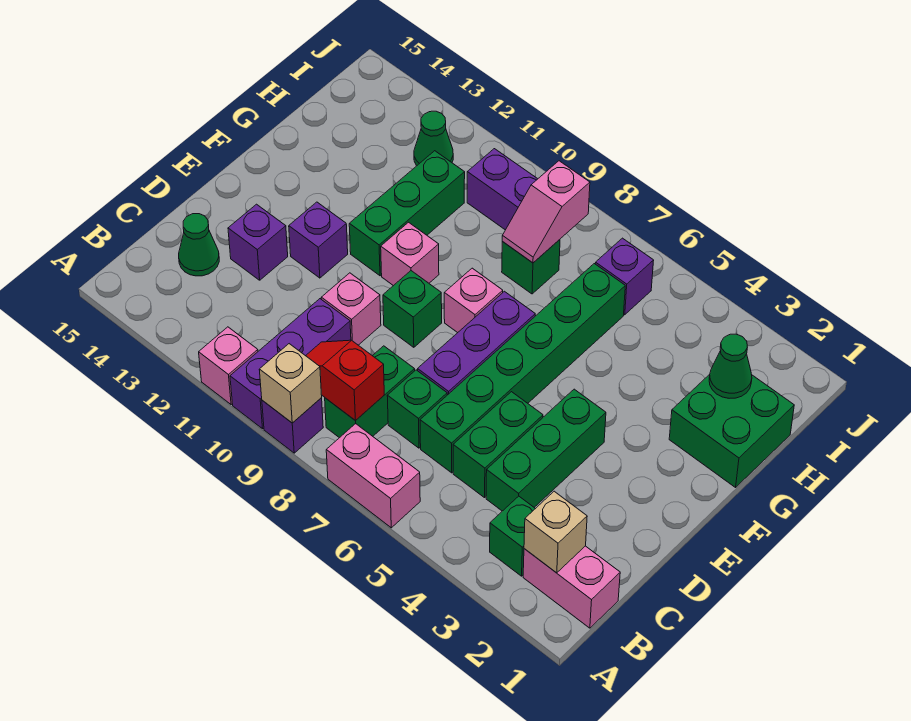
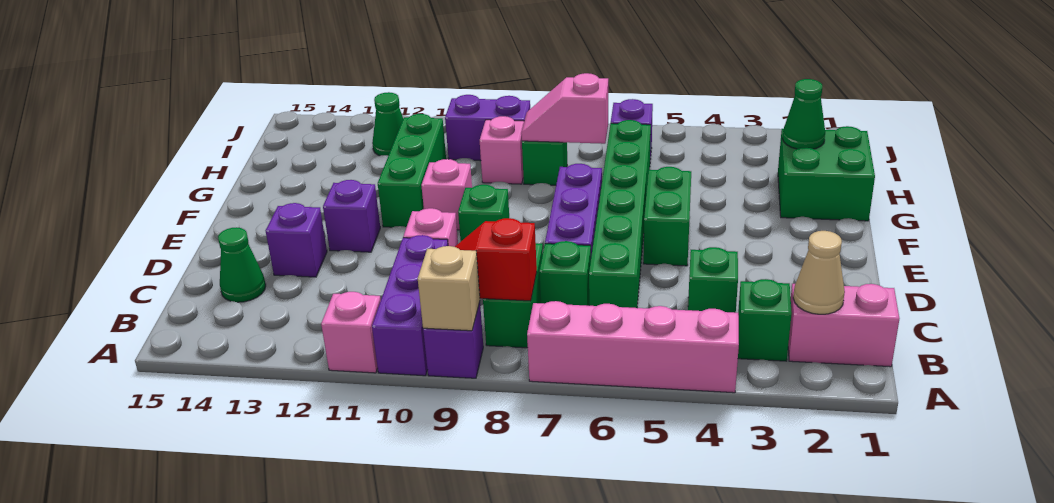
pink 1x2 brick [326,424,420,528] -> pink 1x4 brick [527,301,739,393]
tan 1x1 brick [524,491,587,573] -> tan 1x1 cone [793,231,845,314]
green 1x3 brick [486,389,606,511] -> green 1x1 brick [688,247,738,313]
green 1x2 brick [453,392,543,498] -> green 1x2 brick moved to [643,167,691,266]
pink 1x1 brick [444,268,503,333] -> pink 1x1 brick moved to [480,116,524,184]
pink 1x2 slope [502,161,590,263] -> pink 1x2 slope turned to [521,73,608,144]

